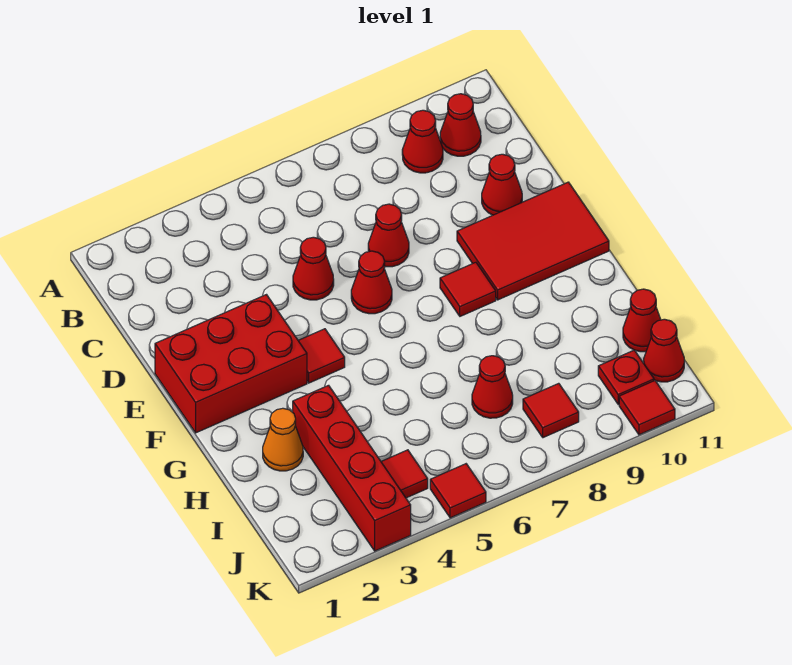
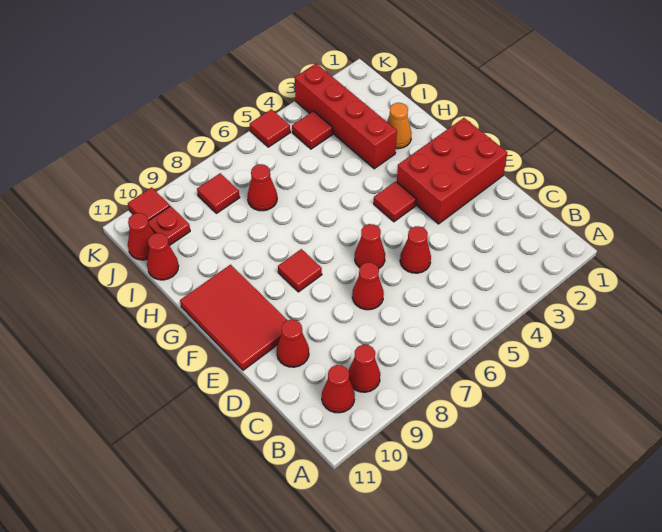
red 2x3 tile [457,182,609,300] -> red 2x3 tile turned to [180,265,288,370]

